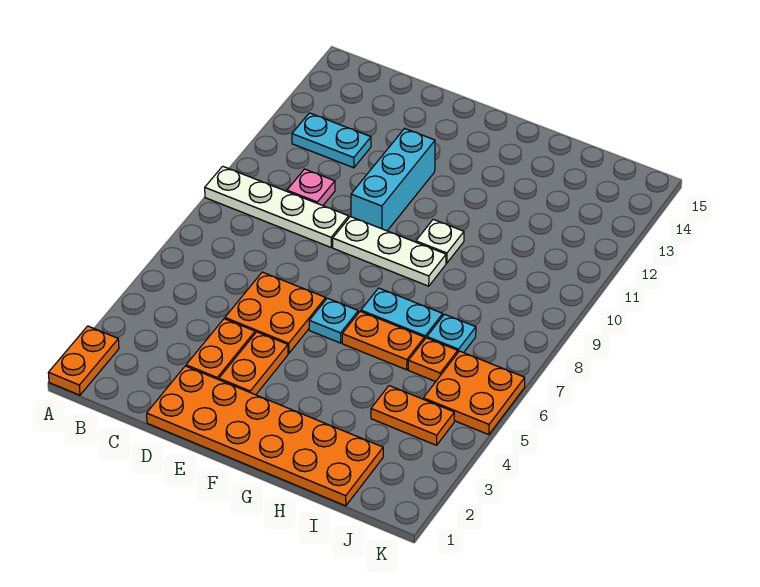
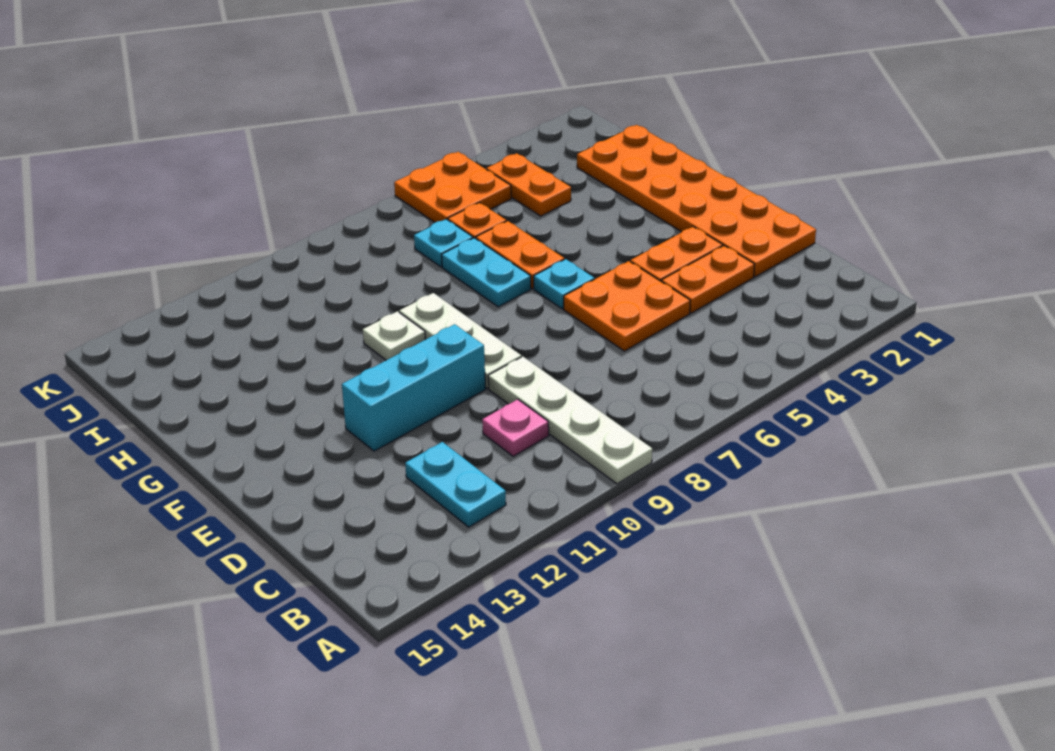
orange 1x2 plate [48,326,119,395] -> none

